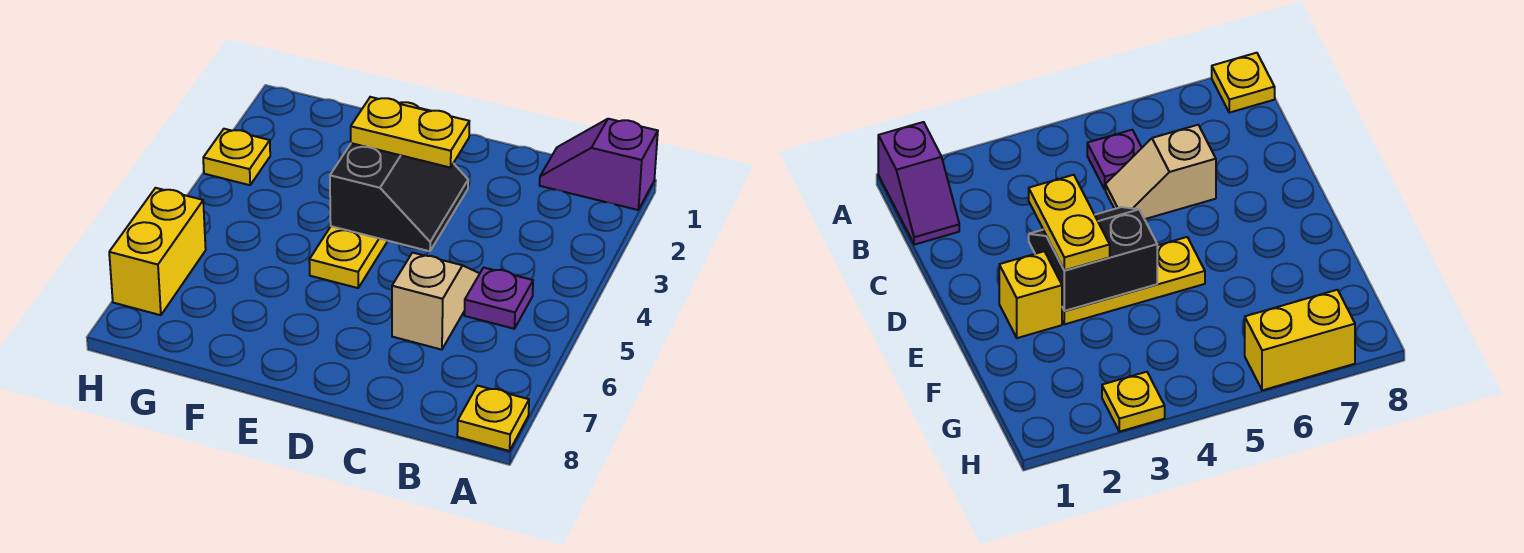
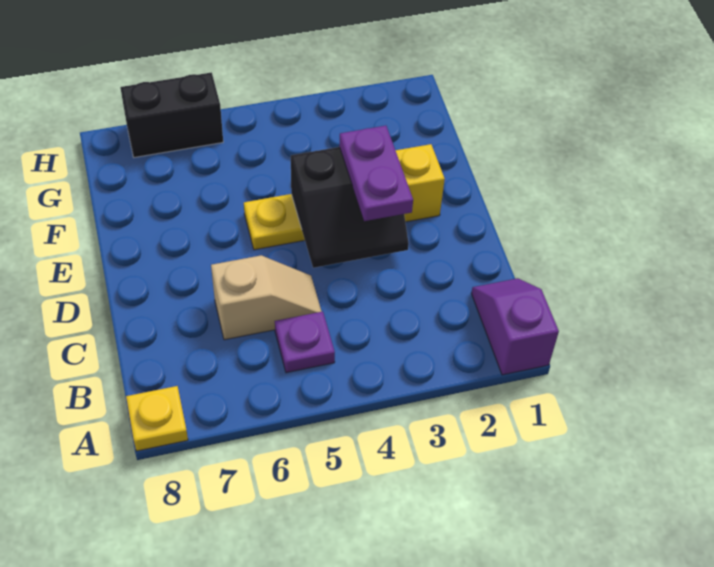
yellow 1x2 plate [351,97,470,168] -> purple 1x2 plate [339,126,413,221]
yellow 1x1 plate [203,129,270,185] -> none
yellow 1x2 brick [109,188,206,315] -> black 1x2 brick [120,72,223,157]

